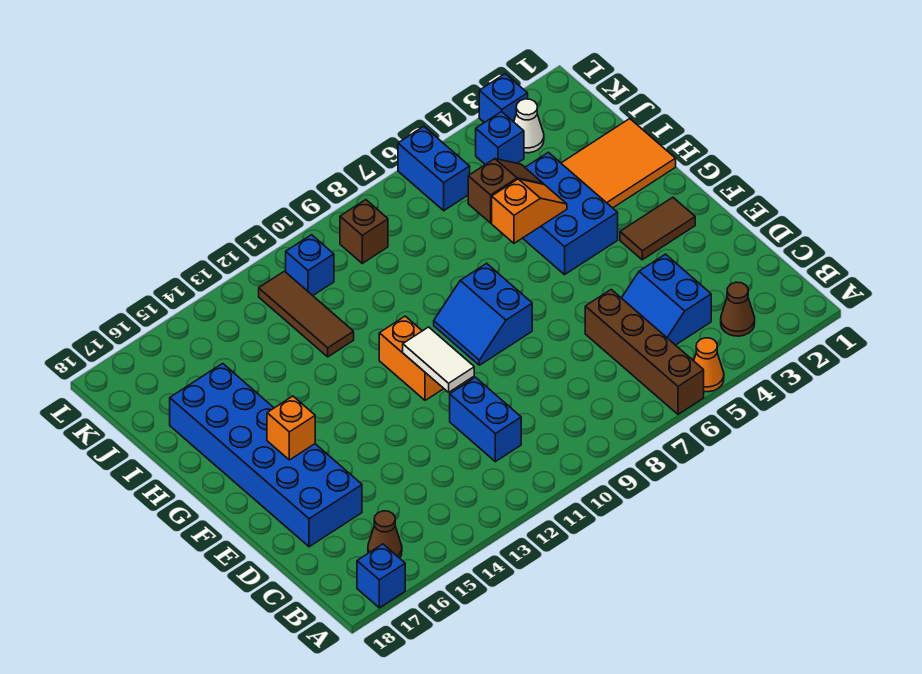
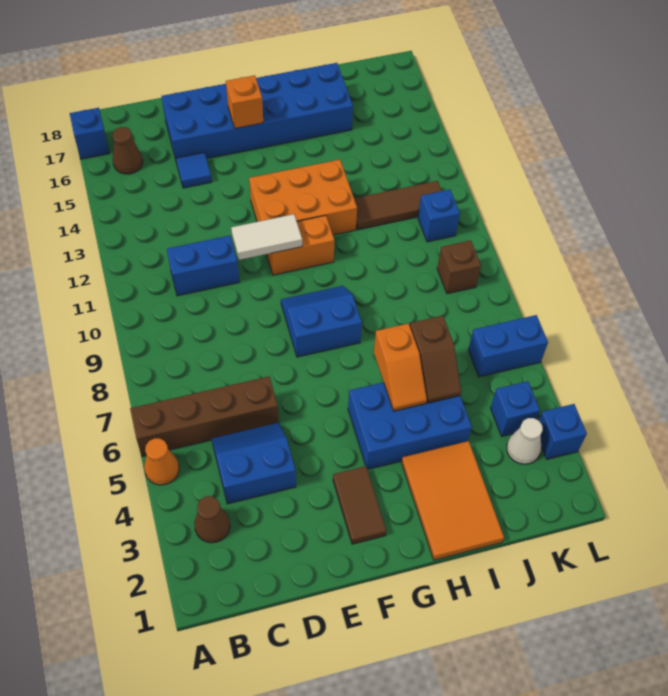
none -> blue 1x1 tile [176,153,212,188]
none -> orange 2x3 brick [249,160,357,235]

